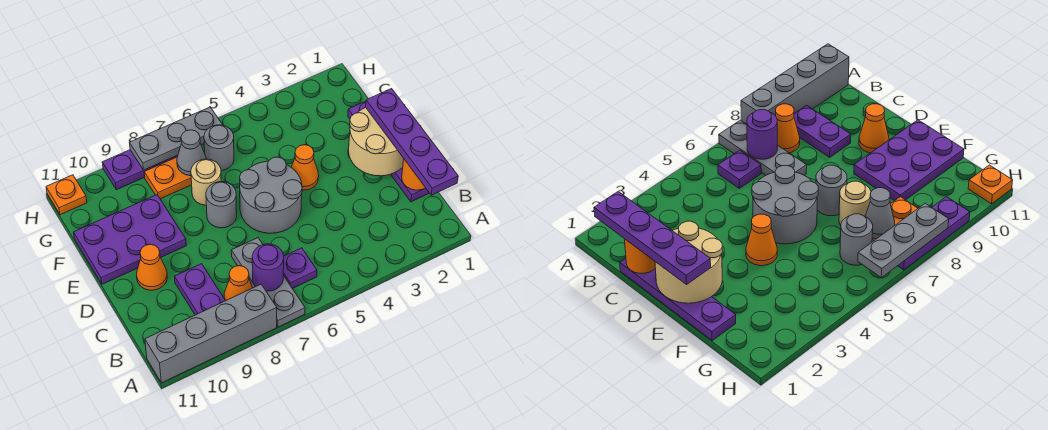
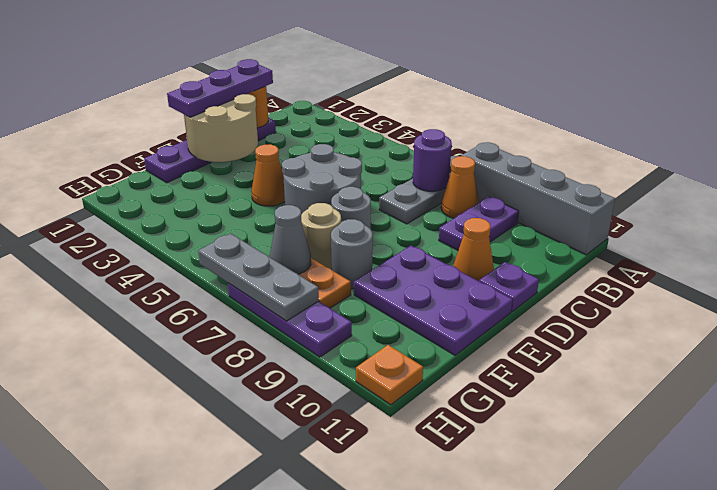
purple 1x4 plate [366,89,458,195] -> purple 1x3 plate [167,59,273,117]
purple 1x1 plate [283,248,317,289] -> purple 1x1 plate moved to [479,262,539,312]
grey 1x1 round brick [204,125,234,171] -> grey 1x1 round brick moved to [331,219,373,289]

